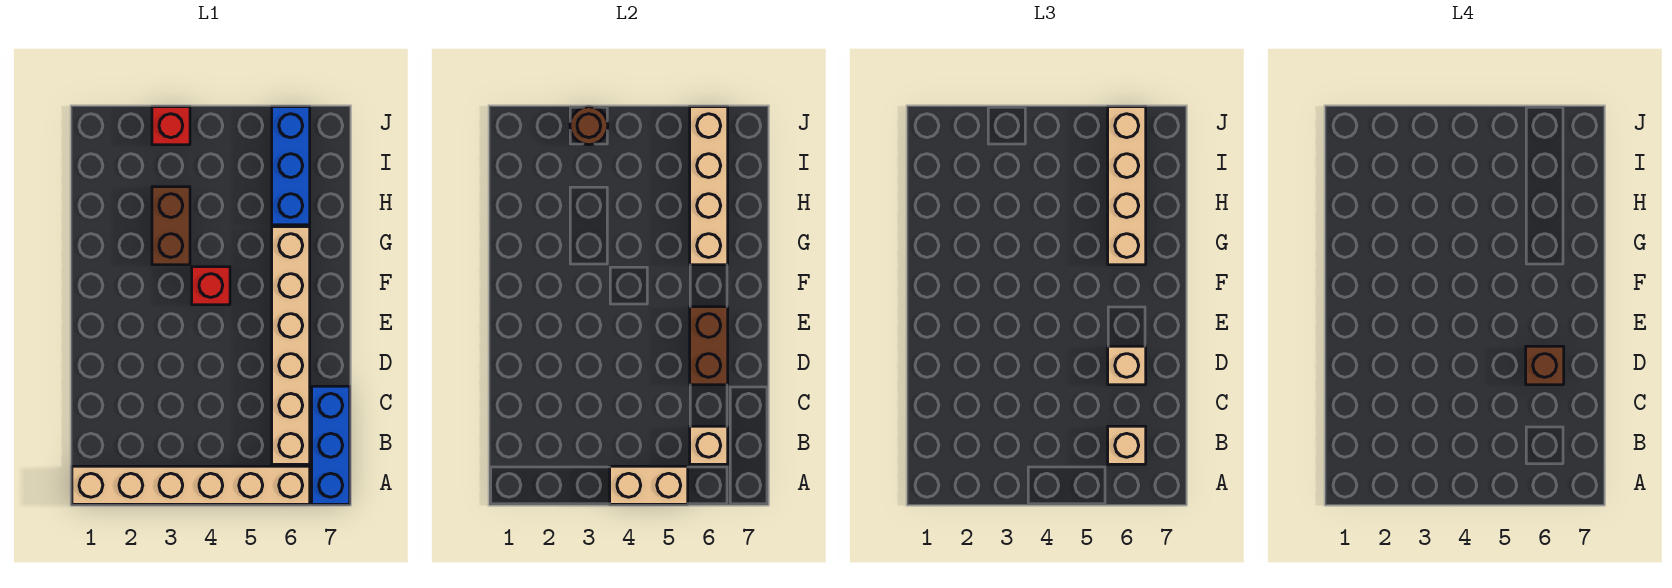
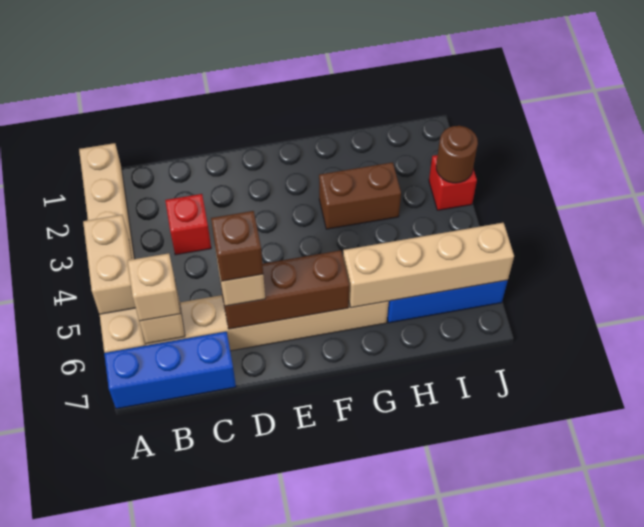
brown 1x2 brick [690,307,728,385] -> brown 1x3 brick [220,250,349,329]
red 1x1 brick [192,267,230,305] -> red 1x1 brick moved to [165,194,211,255]
tan 1x4 brick [1108,107,1146,265] -> none

